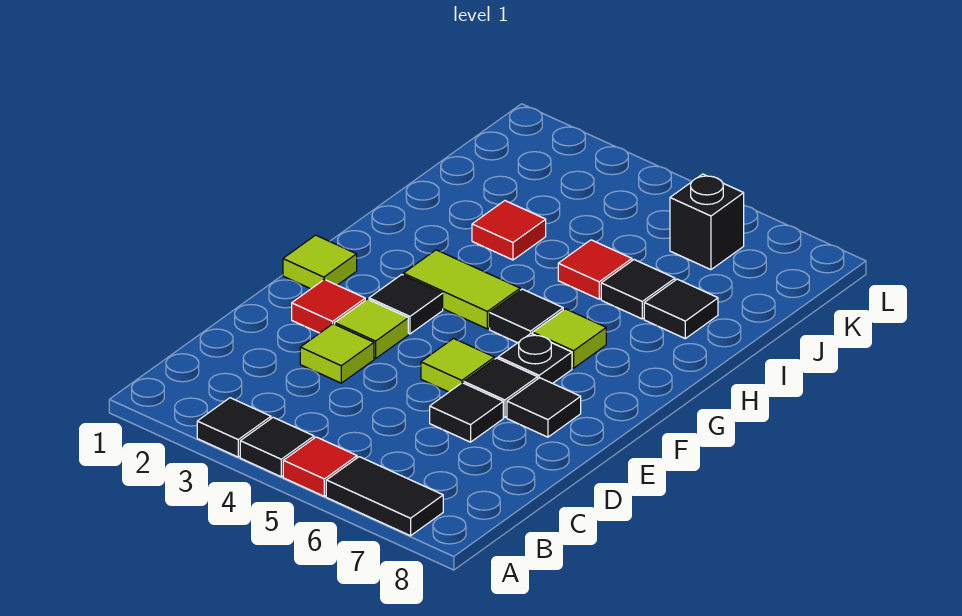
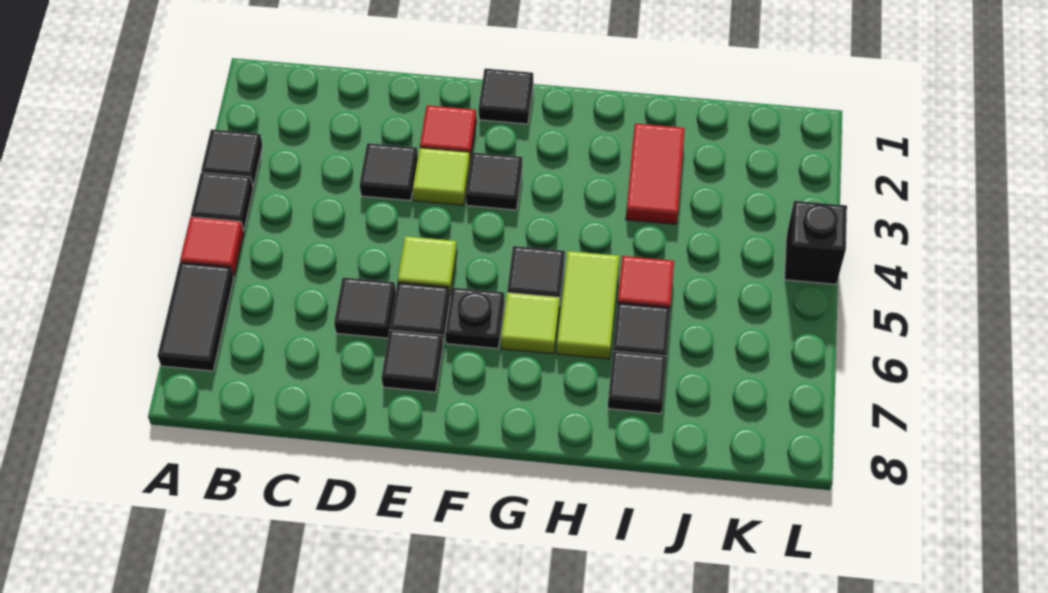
lime 1x1 tile [300,324,374,383] -> black 1x1 tile [360,143,418,201]
lime 1x1 tile [283,235,357,289] -> black 1x1 tile [479,69,533,124]
lime 1x2 tile [403,250,520,329] -> lime 1x2 tile moved to [557,251,619,359]
red 1x1 tile [472,201,546,260] -> red 1x2 tile [626,123,685,224]
black 1x1 brick [670,174,744,270] -> black 1x1 brick moved to [784,201,847,284]

